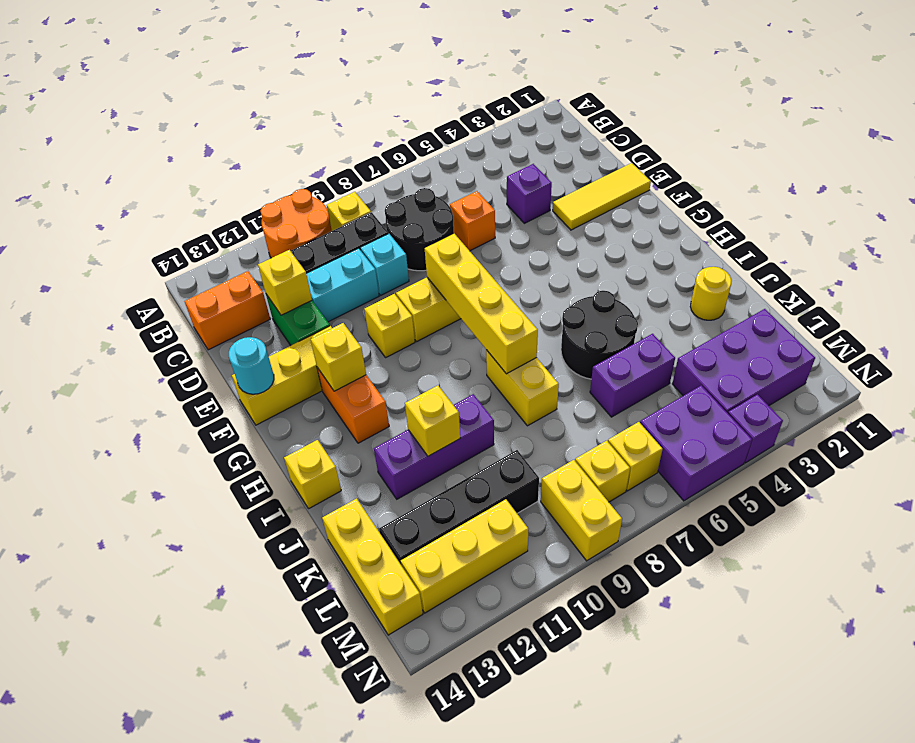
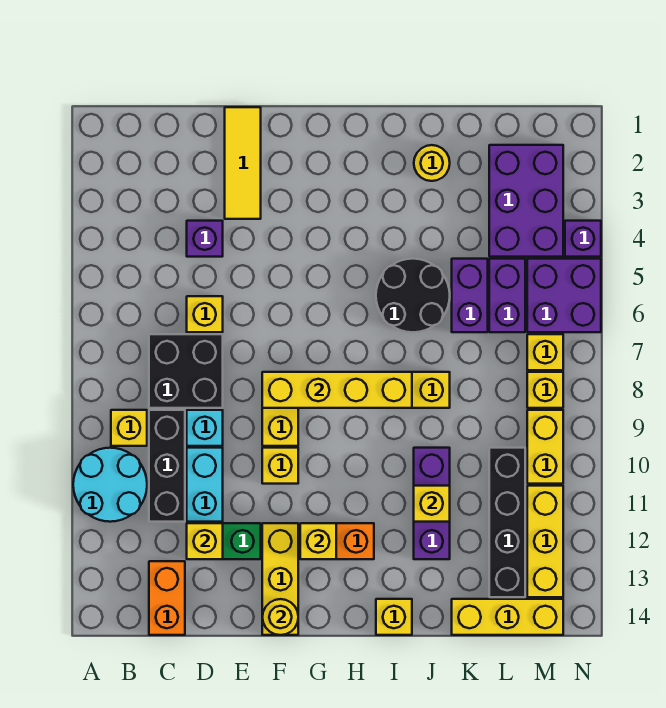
orange 2x2 round brick [261,189,332,258] -> cyan 2x2 round brick [73,448,147,522]
black 2x2 round brick [385,188,454,271] -> black 2x2 brick [149,334,223,408]
orange 1x1 brick [450,191,495,251] -> yellow 1x1 brick [187,296,223,332]
cyan 1x1 round brick [229,337,274,394] -> yellow 1x1 round brick [262,599,298,635]
none -> purple 1x2 brick [489,259,525,332]
yellow 1x2 brick [541,460,622,561] -> yellow 1x2 brick turned to [527,410,563,484]

